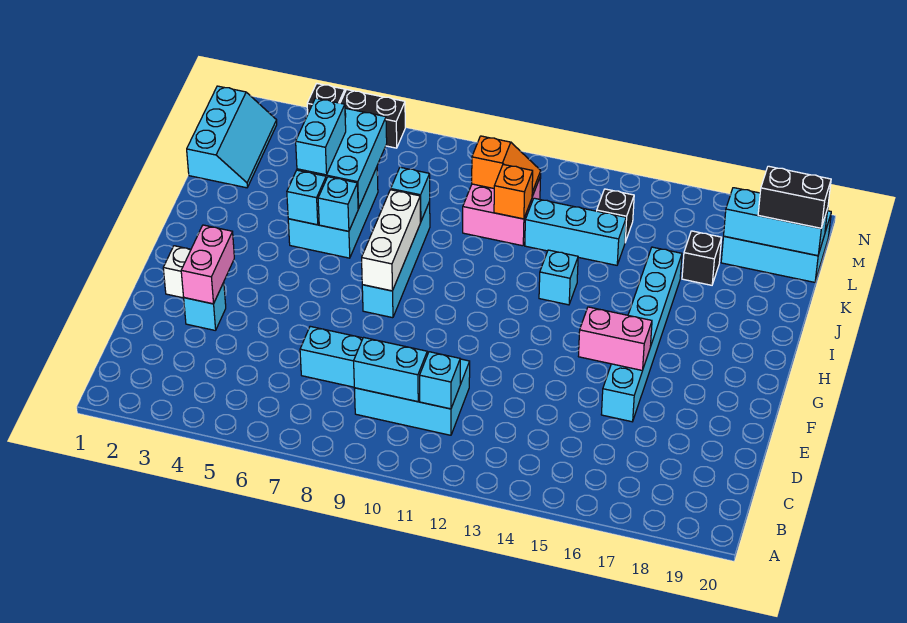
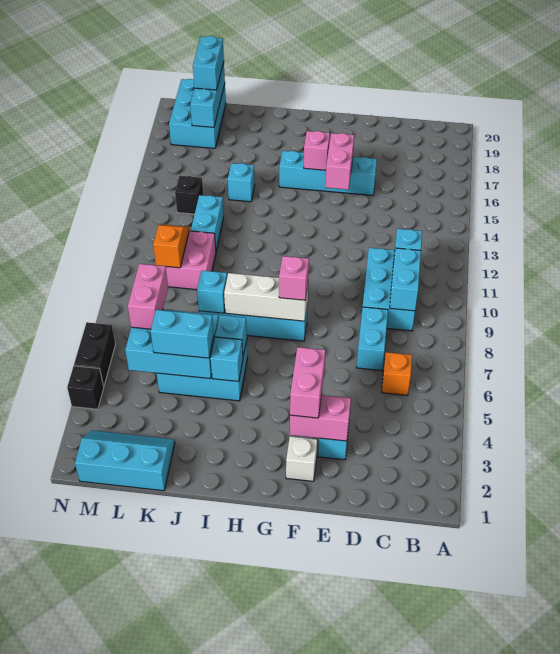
cyan 1x6 brick [601,247,682,422] -> cyan 1x4 brick [279,151,377,195]
none -> pink 1x2 brick [290,347,326,418]
none -> pink 1x1 brick [279,256,309,300]
none -> pink 1x1 brick [304,131,330,170]
cyan 1x1 brick [539,250,578,305] -> cyan 1x1 brick moved to [228,163,255,202]
orange 1x1 brick [494,165,533,219] -> orange 1x1 brick moved to [382,352,412,395]
cyan 1x3 brick [525,198,626,265] -> cyan 1x2 brick [191,195,224,251]
black 1x1 brick [682,231,722,285] -> none
none -> pink 1x2 brick [128,264,168,329]
black 1x2 brick [758,166,831,228] -> cyan 1x2 brick [193,36,224,90]

